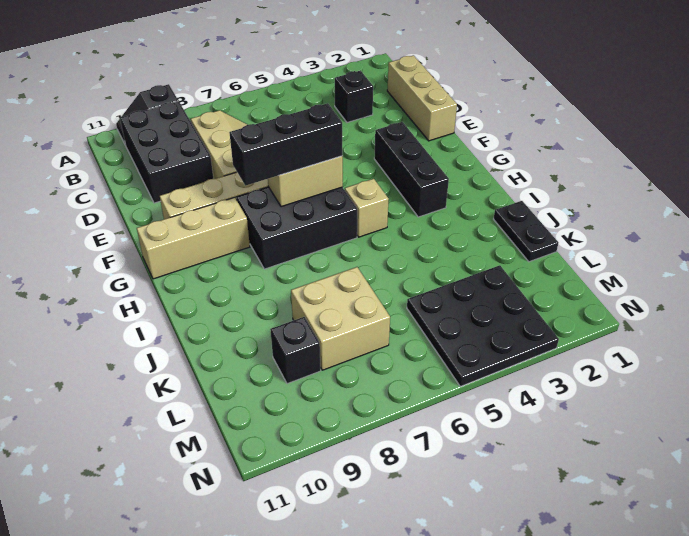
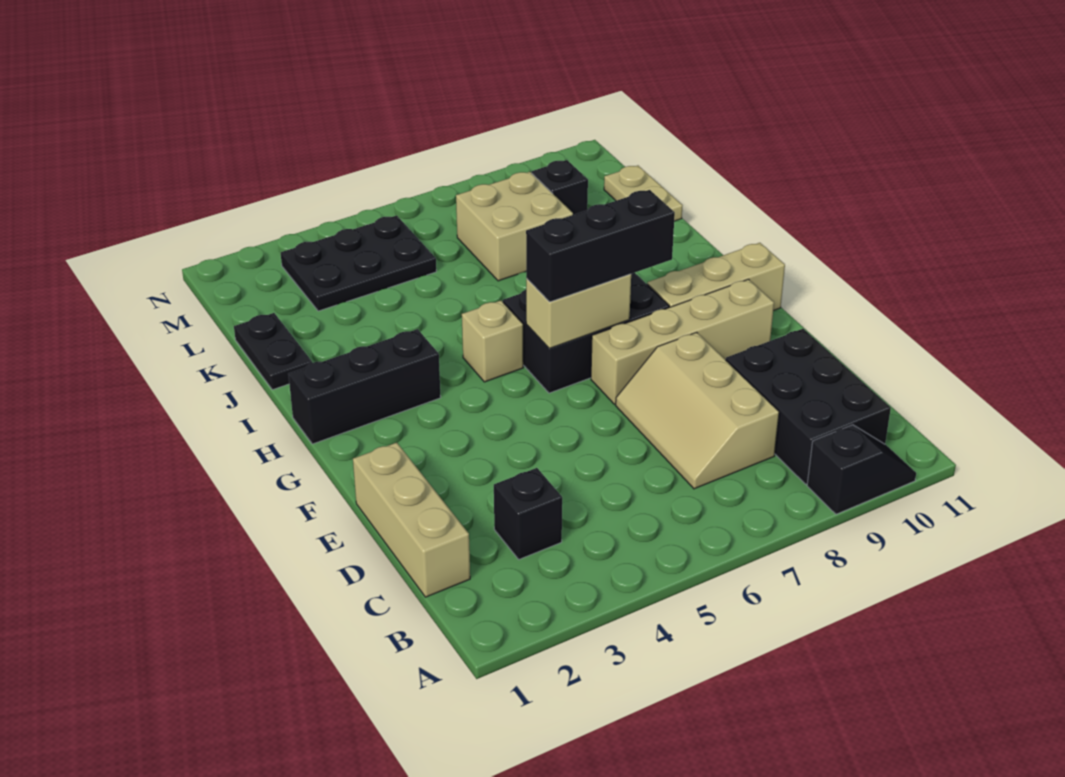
black 1x3 brick [374,122,449,217] -> black 1x3 brick turned to [288,329,441,444]
none -> tan 1x2 plate [604,166,683,221]
black 3x3 plate [407,265,559,387] -> black 2x3 plate [281,216,436,311]

